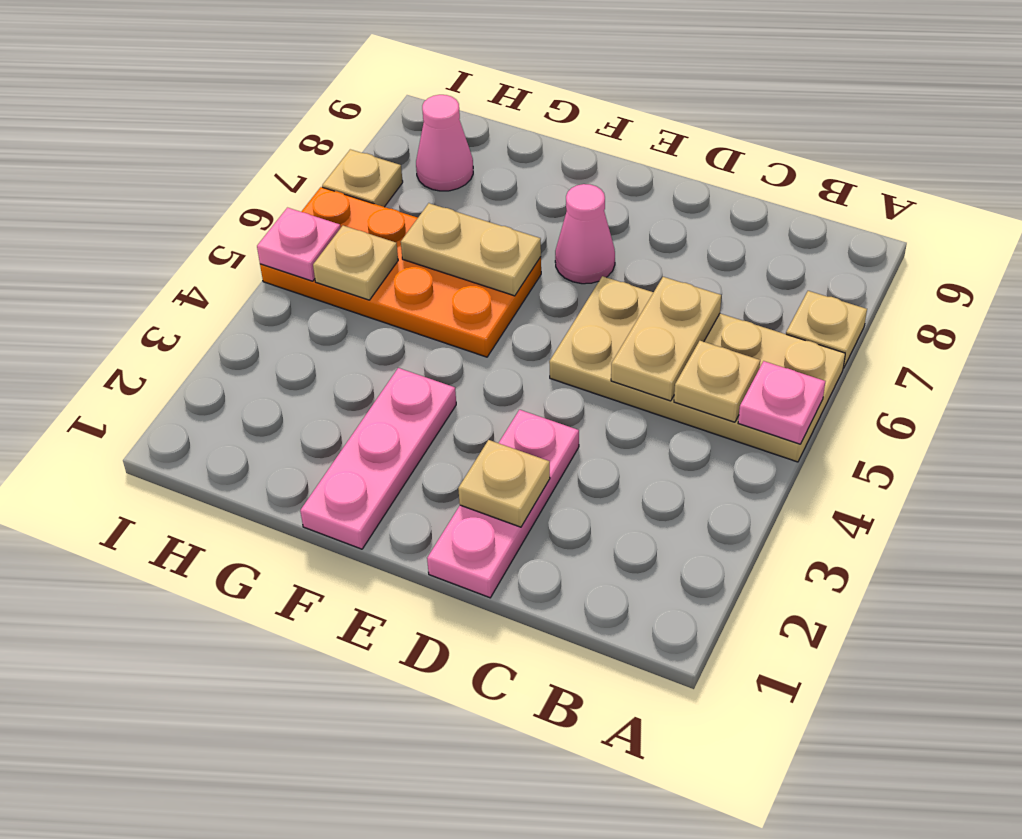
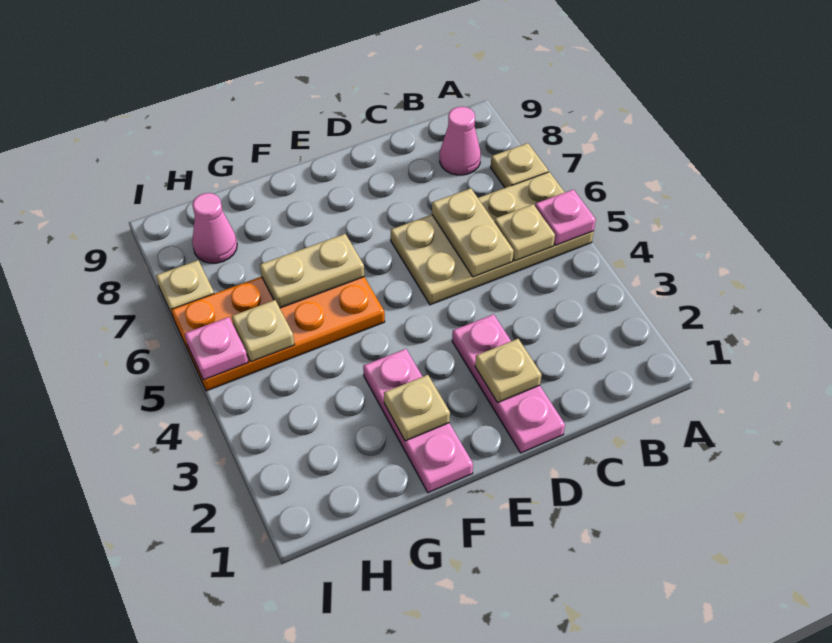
pink 1x1 cone [555,184,615,284] -> pink 1x1 cone moved to [440,107,481,175]
none -> tan 1x1 plate [384,375,450,441]

